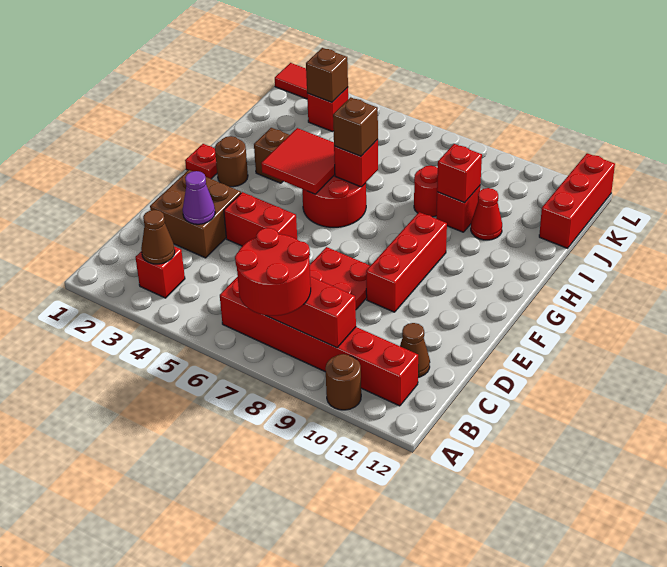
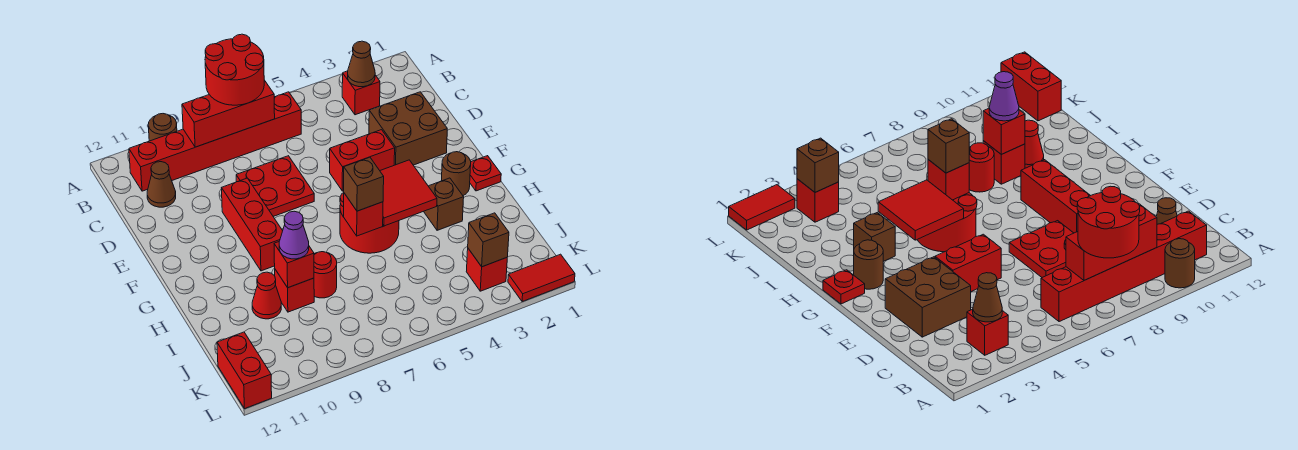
purple 1x1 cone [183,171,215,224] -> purple 1x1 cone moved to [279,211,309,259]
red 1x3 brick [539,153,615,248] -> red 1x2 brick [217,332,272,409]

